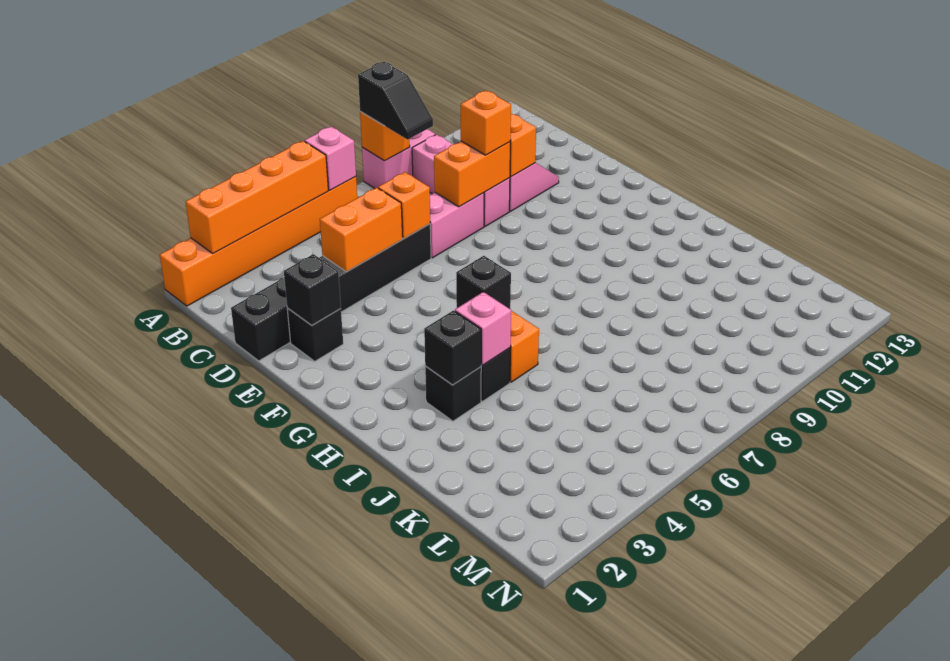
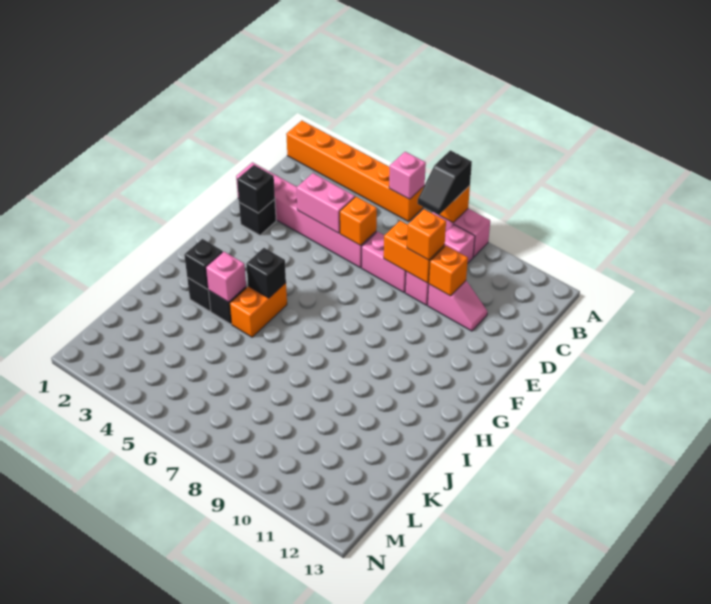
orange 1x4 brick [186,141,328,253] -> none
black 1x6 brick [231,224,431,361] -> pink 1x6 brick [236,162,376,268]
orange 1x2 brick [320,188,403,272] -> pink 1x2 brick [297,173,355,233]

